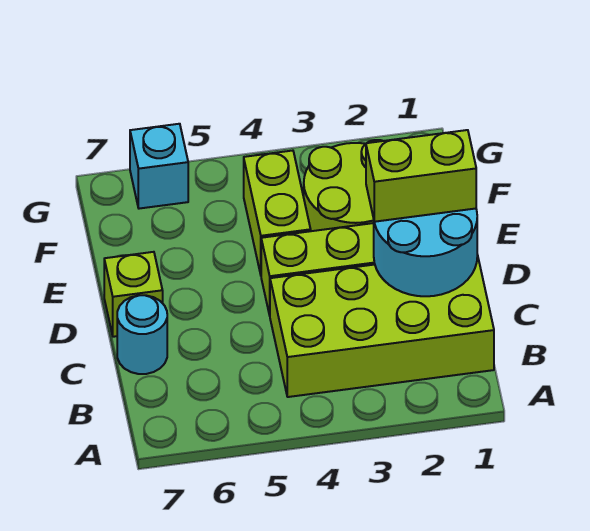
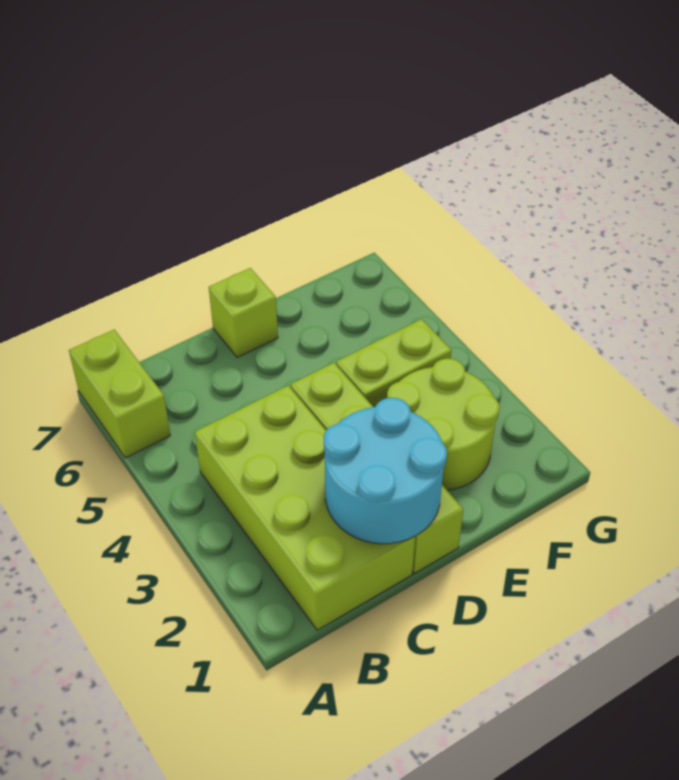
cyan 1x1 round brick [117,295,167,374] -> none
lime 1x2 brick [366,130,476,222] -> lime 1x2 brick moved to [69,330,170,458]
cyan 1x1 brick [130,124,188,209] -> none

